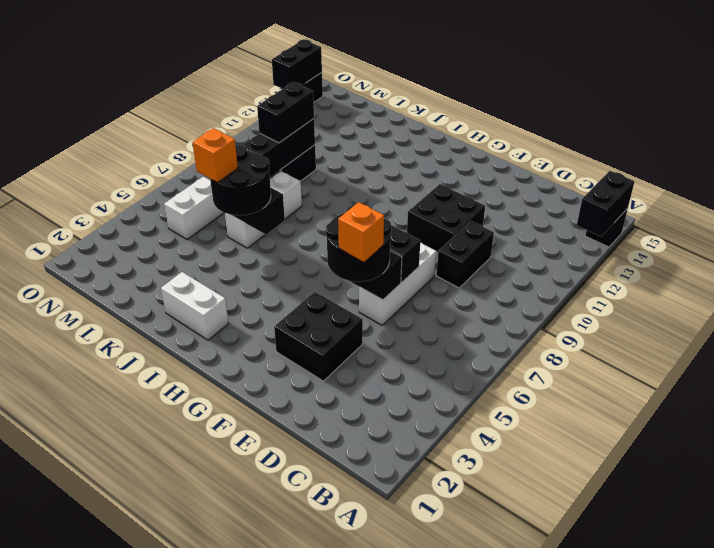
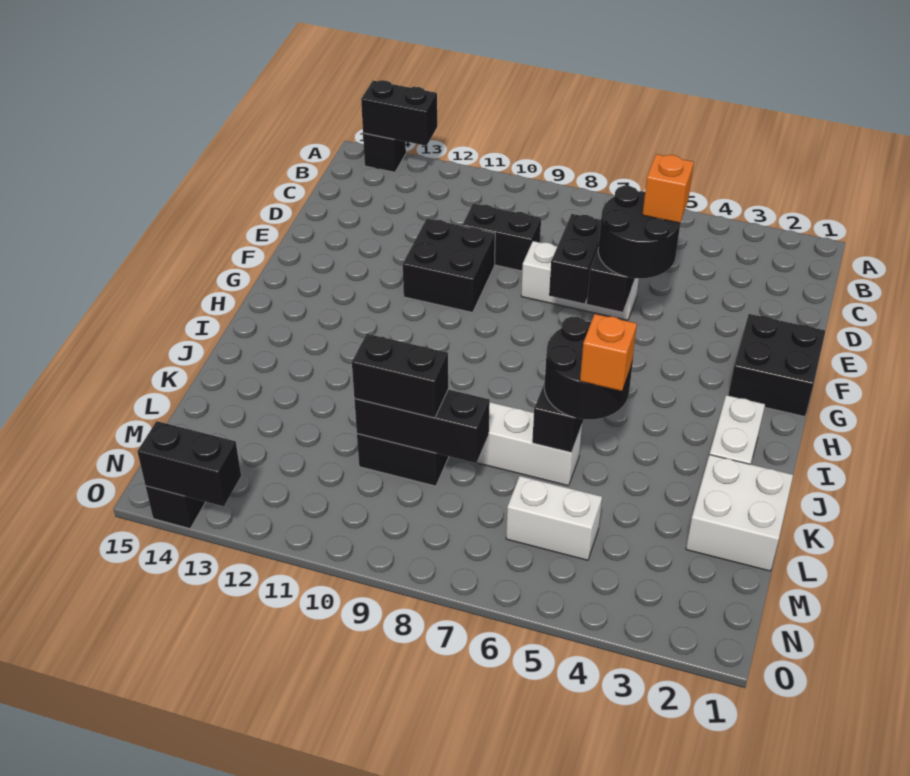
black 2x2 brick [274,292,363,381] -> black 2x2 brick moved to [728,314,826,417]
none -> white 2x2 brick [686,455,793,571]

